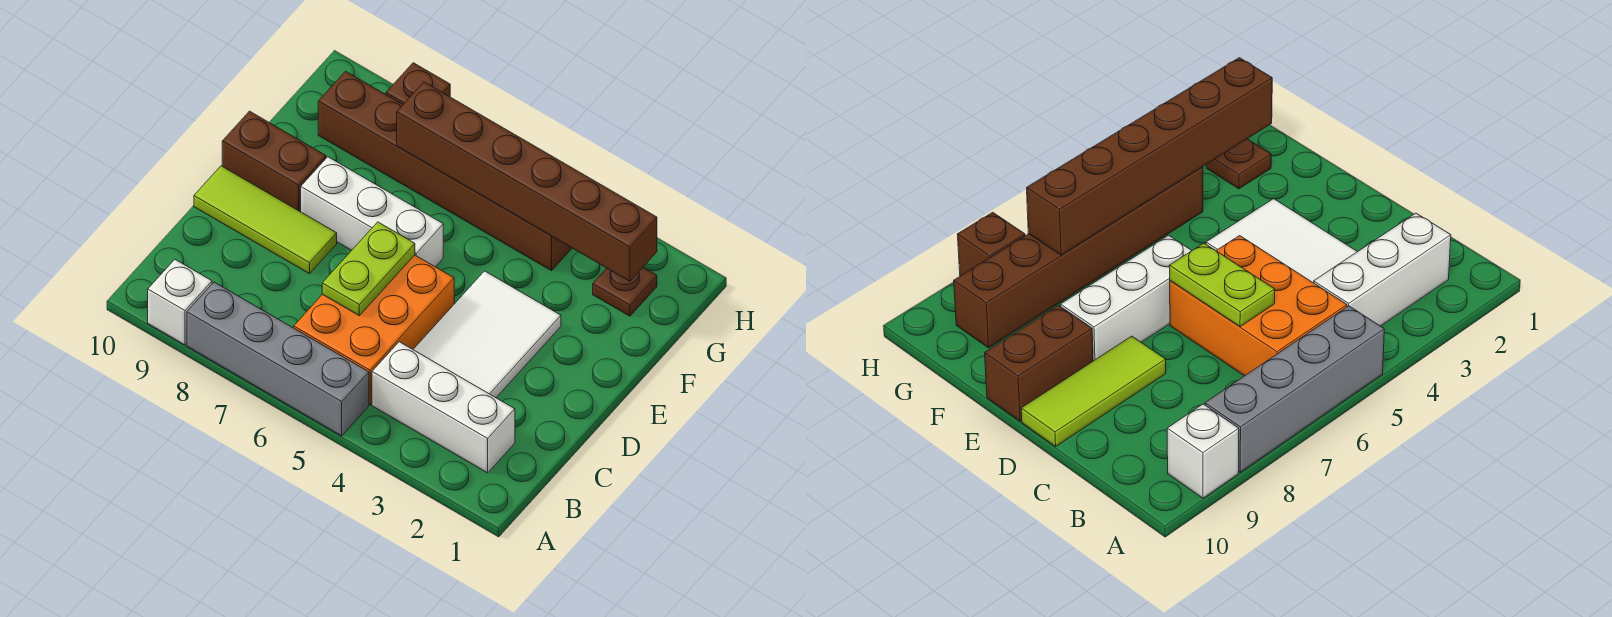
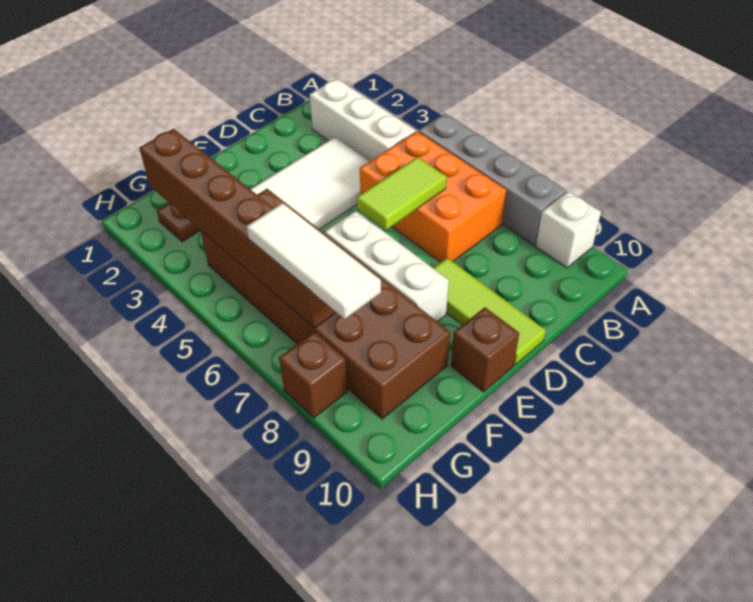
orange 2x3 brick [294,255,454,405] -> orange 2x3 brick turned to [360,131,506,262]
lime 1x2 plate [322,222,415,316] -> lime 1x2 tile [357,157,447,230]
brown 1x2 brick [222,111,326,212] -> brown 1x1 brick [451,307,519,392]
brown 1x6 brick [318,71,572,271] -> brown 2x6 brick [200,189,450,419]
none -> white 1x3 tile [247,203,381,319]

